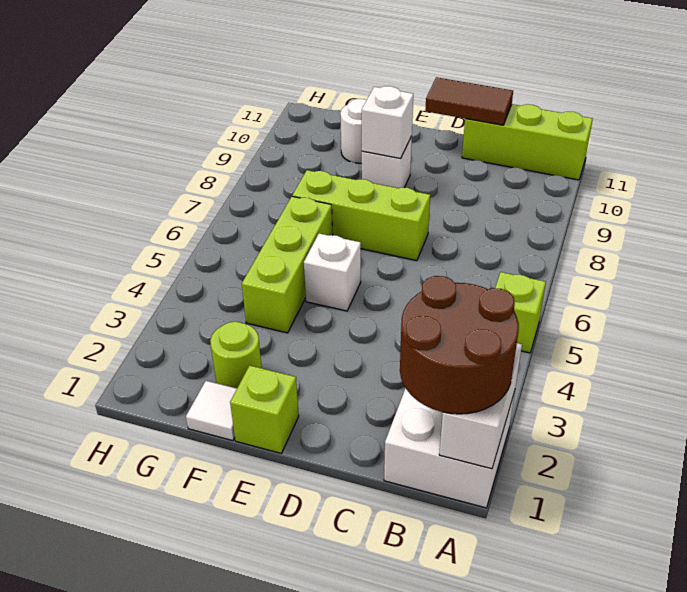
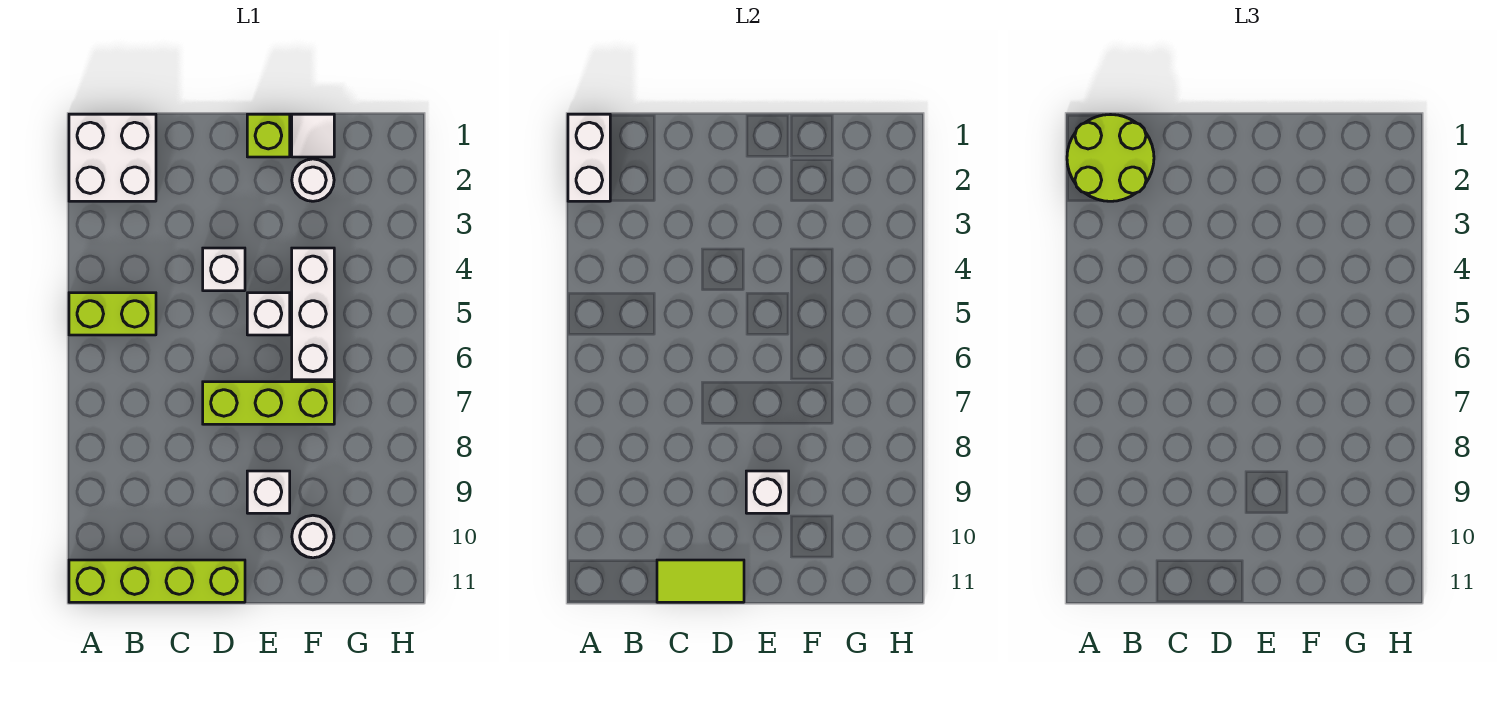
brown 2x2 round brick [400,276,519,414] -> lime 2x2 round brick [1067,115,1154,201]
lime 1x1 brick [495,272,546,353] -> lime 1x2 brick [69,293,156,335]
lime 1x3 brick [462,104,593,180] -> lime 1x4 brick [69,560,245,602]
brown 1x2 tile [425,77,513,125] -> lime 1x2 tile [657,560,744,602]
none -> white 1x1 brick [203,248,245,291]
lime 1x1 round brick [210,322,262,388] -> white 1x1 round brick [292,159,334,201]
lime 1x3 brick [242,197,333,333] -> white 1x3 brick [292,248,334,380]

